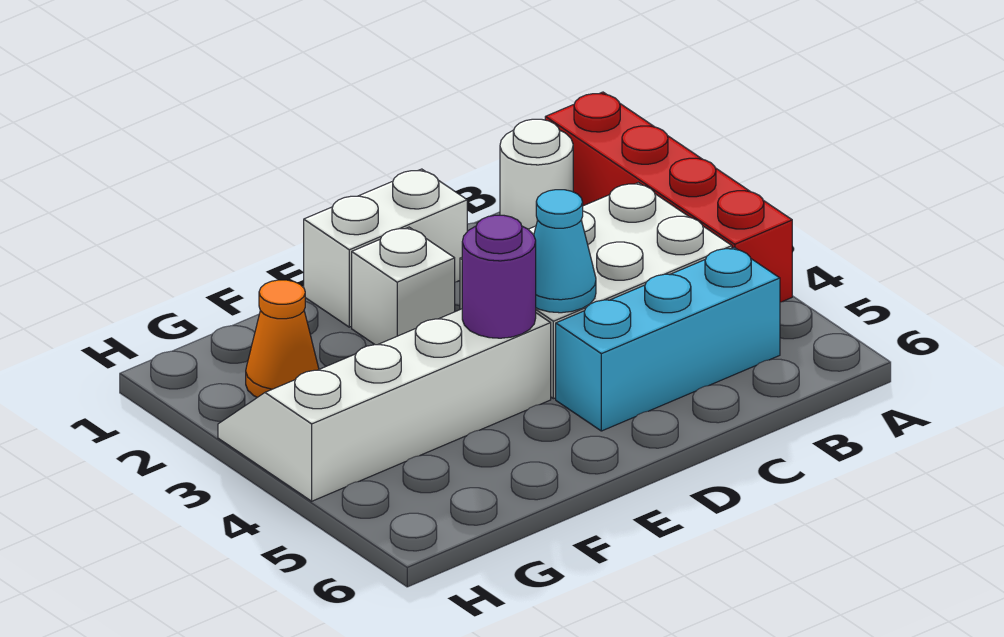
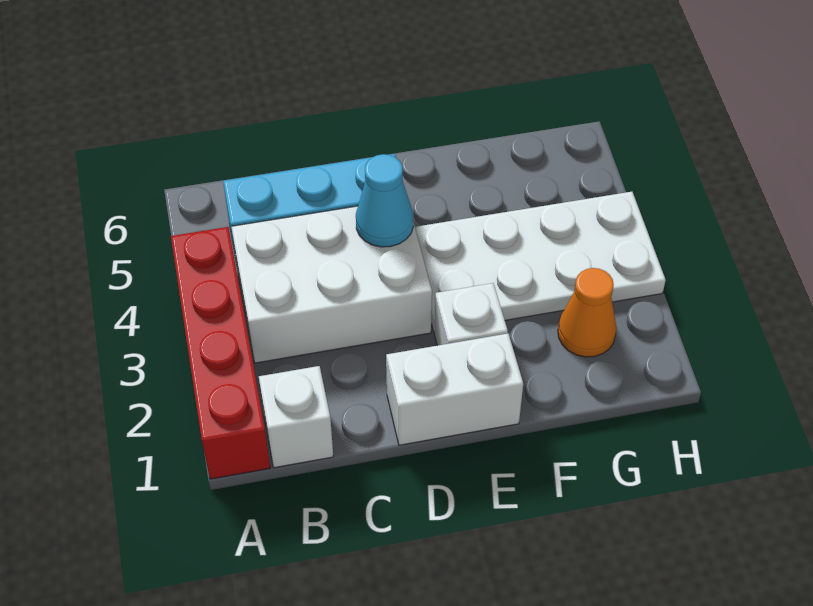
white 1x1 round brick [500,119,573,229] -> white 1x1 brick [259,366,333,468]
white 2x4 slope [218,309,551,501] -> white 2x4 plate [415,192,666,332]
purple 1x1 round brick [462,215,536,338] -> none

